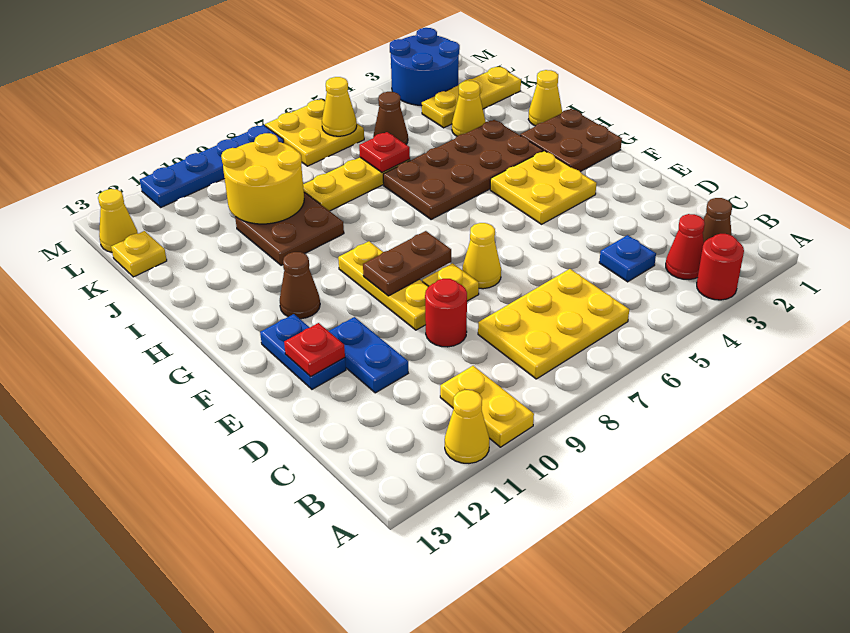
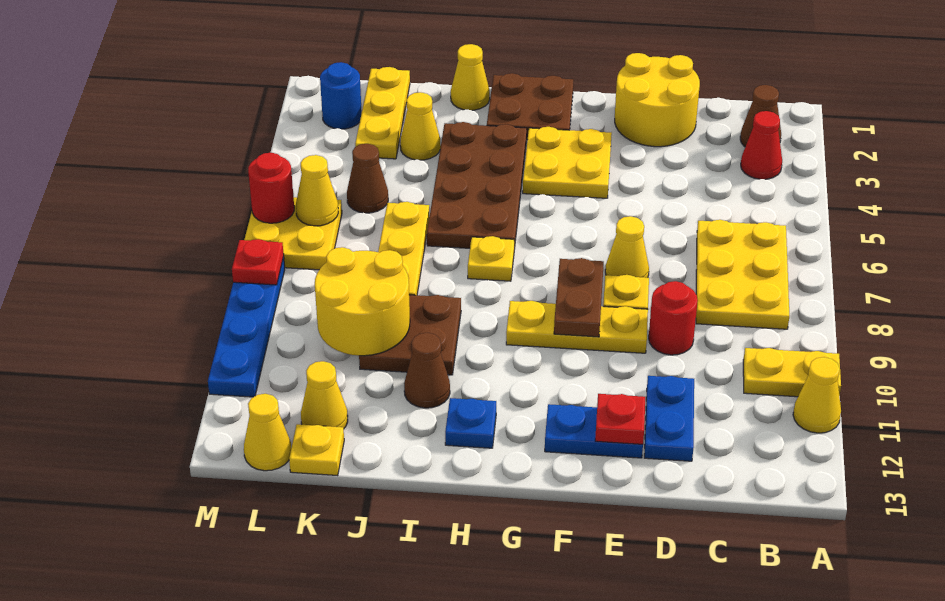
red 1x1 round brick [697,234,744,300] -> red 1x1 round brick moved to [248,153,294,223]
blue 1x1 plate [599,235,656,282] -> blue 1x1 plate moved to [445,398,496,448]
none -> yellow 2x2 round brick [615,53,700,147]
blue 1x2 plate [329,317,408,393] -> blue 1x2 plate turned to [644,376,694,461]
brown 1x1 cone [280,252,320,319] -> brown 1x1 cone moved to [404,333,450,408]
none -> yellow 1x1 plate [468,236,514,281]
red 1x1 plate [359,132,410,173] -> red 1x1 plate moved to [232,239,284,285]
none -> yellow 1x1 cone [301,361,348,428]
blue 2x2 round brick [390,28,460,106] -> blue 1x1 round brick [320,62,362,129]

